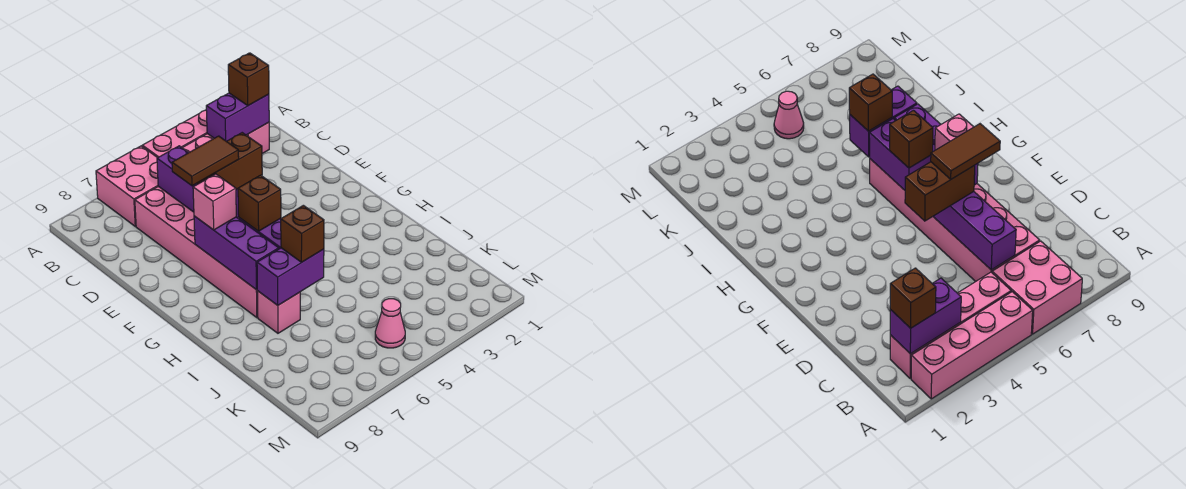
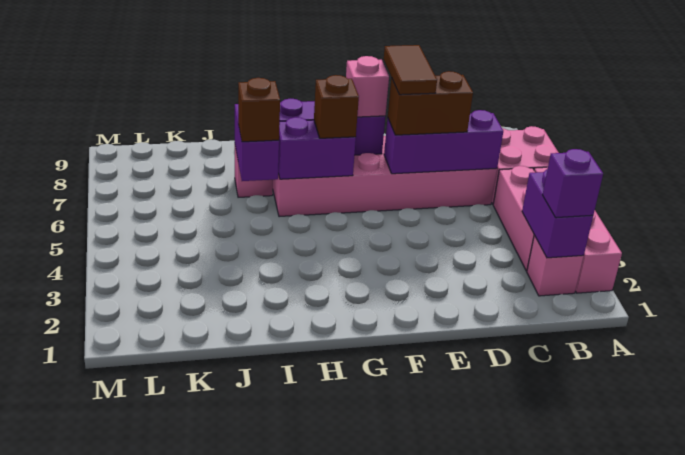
brown 1x1 brick [228,53,269,106] -> purple 1x1 brick [542,149,603,218]
brown 1x2 brick [197,133,262,190] -> brown 1x2 brick turned to [388,71,473,135]
pink 1x1 cone [375,299,405,348] -> none

